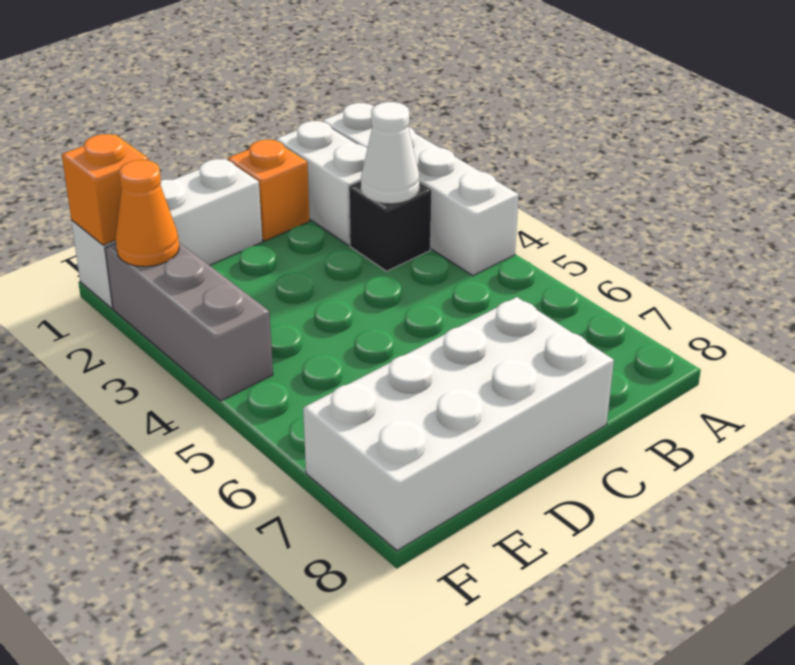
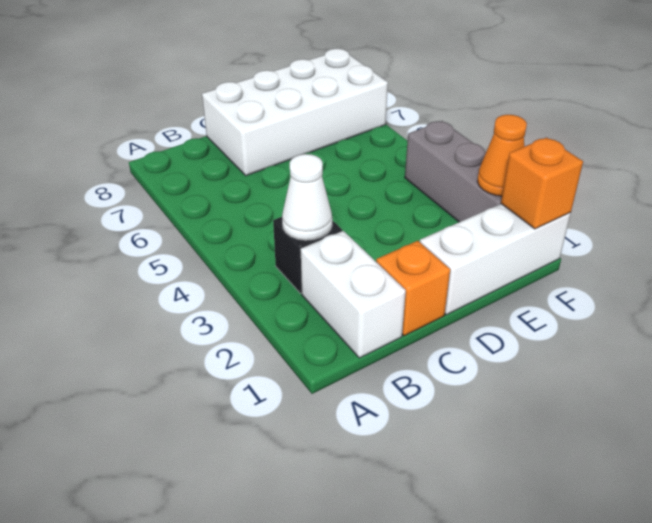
white 1x4 brick [322,103,519,276] -> none

